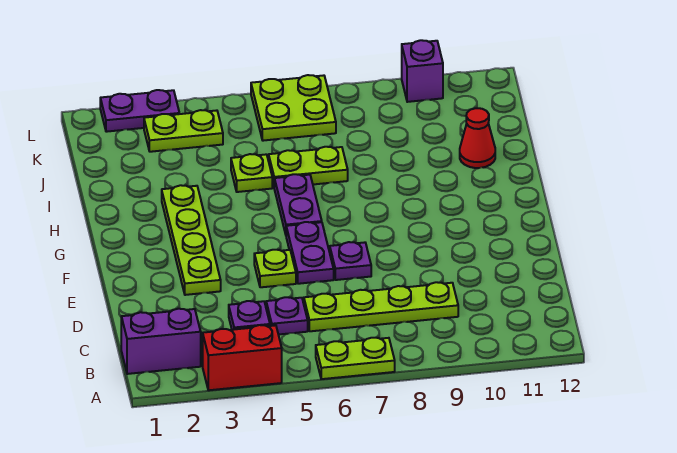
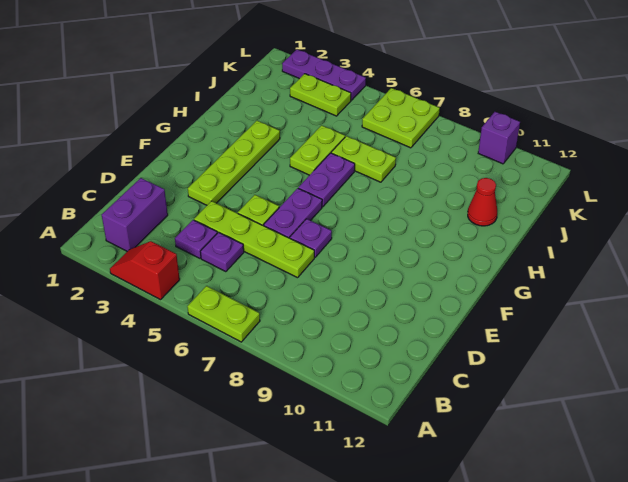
red 1x2 brick [203,325,282,390] -> red 1x2 slope [110,241,180,300]
purple 1x2 brick [121,309,201,374] -> purple 1x2 brick turned to [102,178,168,251]
lime 1x4 plate [304,282,458,331] -> lime 1x4 plate moved to [194,201,314,278]
lime 1x1 plate [231,154,272,192] -> lime 1x2 plate [290,125,345,175]
purple 1x2 plate [100,90,179,132] -> purple 1x3 plate [282,50,366,100]

